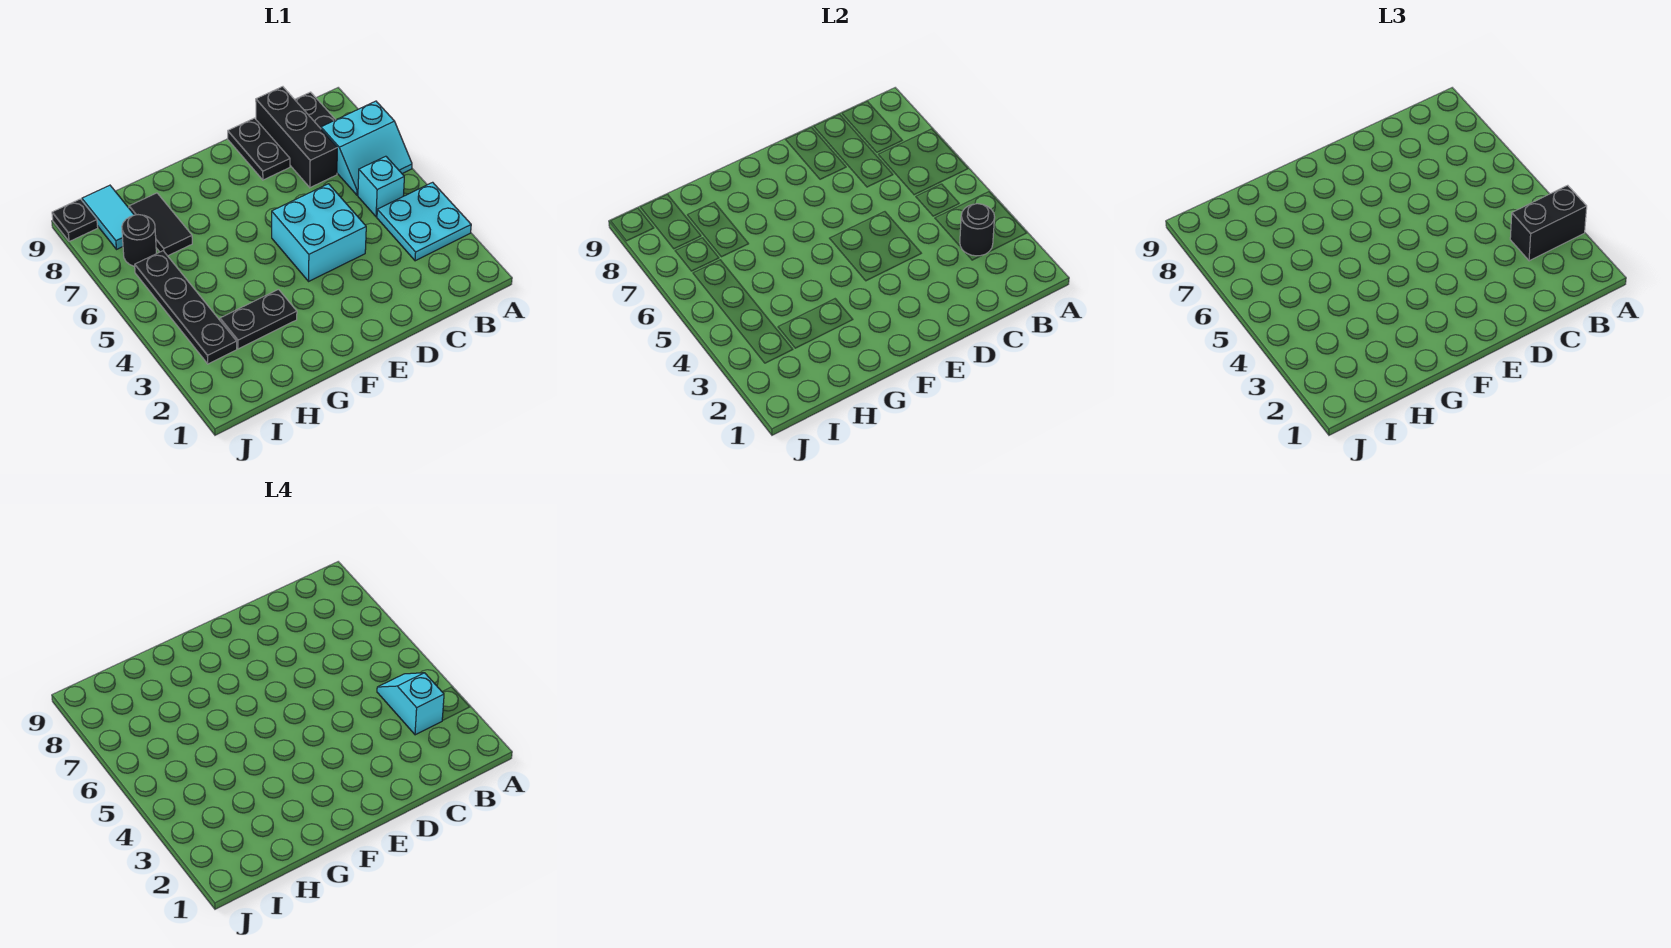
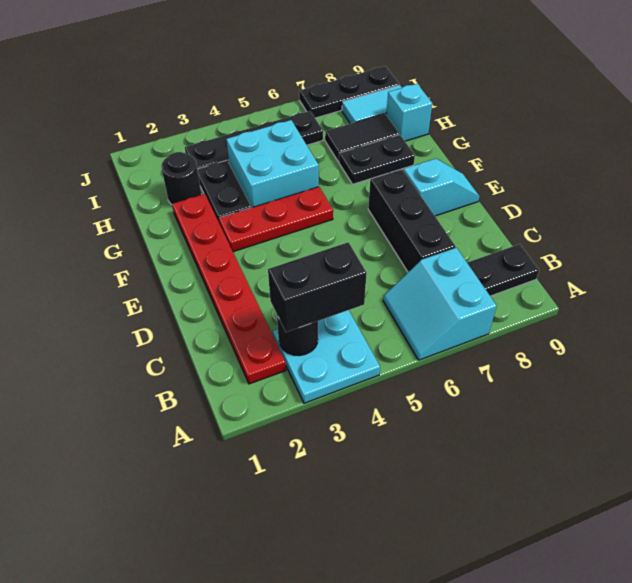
black 1x2 brick [1510,185,1587,261] -> black 1x2 brick turned to [268,242,367,332]
none -> red 1x6 plate [172,194,286,384]
cyan 1x2 slope [377,673,444,735] -> cyan 1x2 slope moved to [404,159,480,216]
cyan 1x1 brick [358,156,404,217] -> cyan 1x1 brick moved to [386,84,432,141]
black 1x3 brick [256,87,337,188] -> black 1x3 brick turned to [368,169,456,272]
cyan 2x2 brick [272,184,366,281] -> cyan 2x2 brick moved to [226,120,319,208]
black 1x2 plate [228,118,290,180] -> black 1x2 plate moved to [339,135,415,184]
none -> red 1x3 plate [219,187,333,252]
black 1x1 round brick [122,215,156,266] -> black 1x1 round brick moved to [161,152,202,205]
black 1x1 plate [52,199,98,242] -> black 1x3 plate [299,66,399,118]

